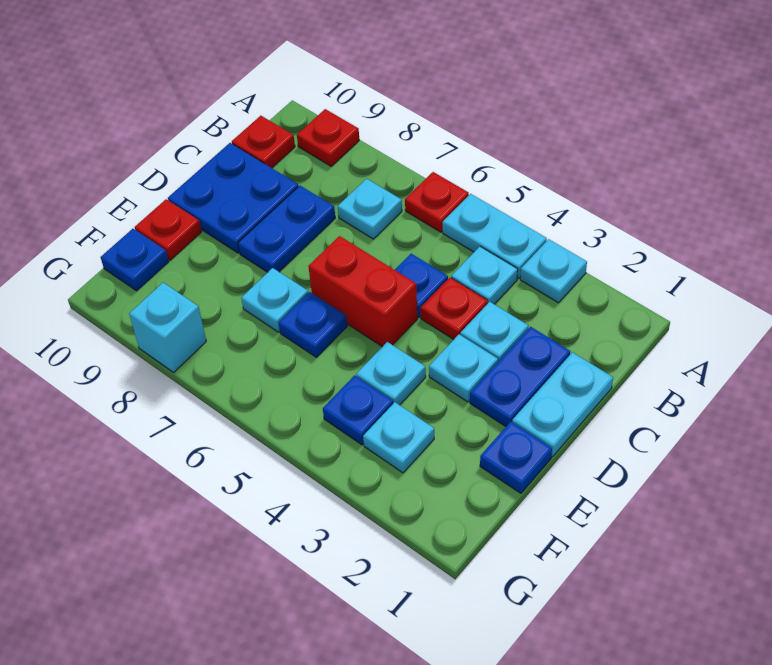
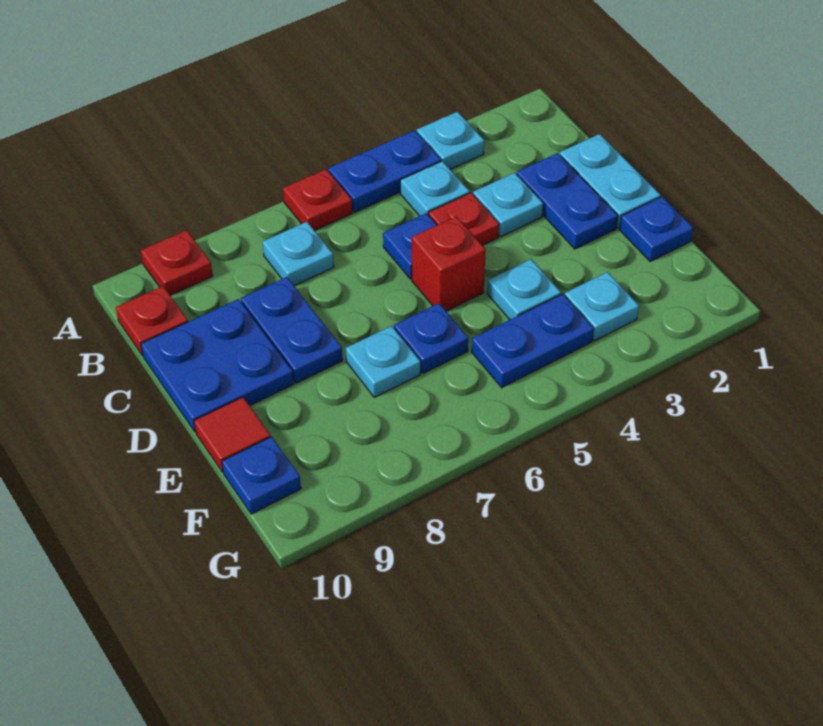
cyan 1x2 plate [443,194,547,278] -> blue 1x2 plate [328,130,441,213]
cyan 1x1 plate [429,334,498,402] -> none
red 1x2 brick [308,236,417,347] -> red 1x1 brick [412,216,486,311]
red 1x1 plate [135,199,201,260] -> red 1x1 tile [194,397,270,472]
blue 1x1 plate [323,375,393,445] -> blue 1x2 plate [472,294,594,388]
cyan 1x1 brick [129,283,206,372] -> none

